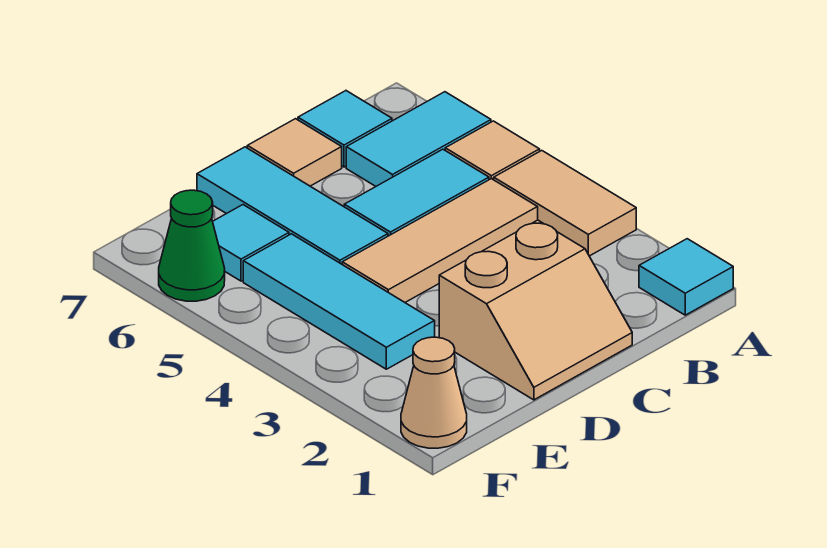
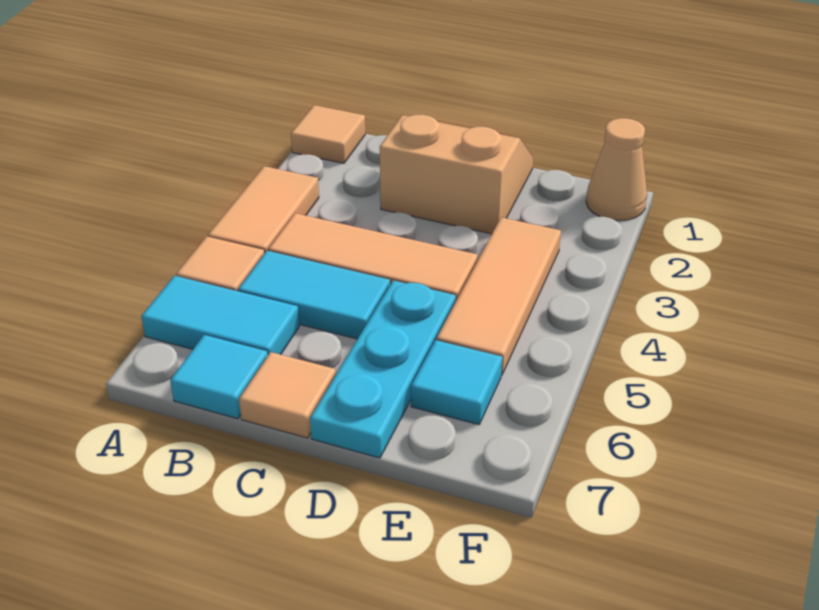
cyan 1x1 tile [639,239,733,315] -> tan 1x1 tile [291,105,365,163]
cyan 1x3 tile [197,147,388,264] -> cyan 1x3 plate [310,280,456,458]
cyan 1x3 tile [243,234,435,369] -> tan 1x3 tile [437,217,561,375]
green 1x1 cone [159,190,225,301] -> none

